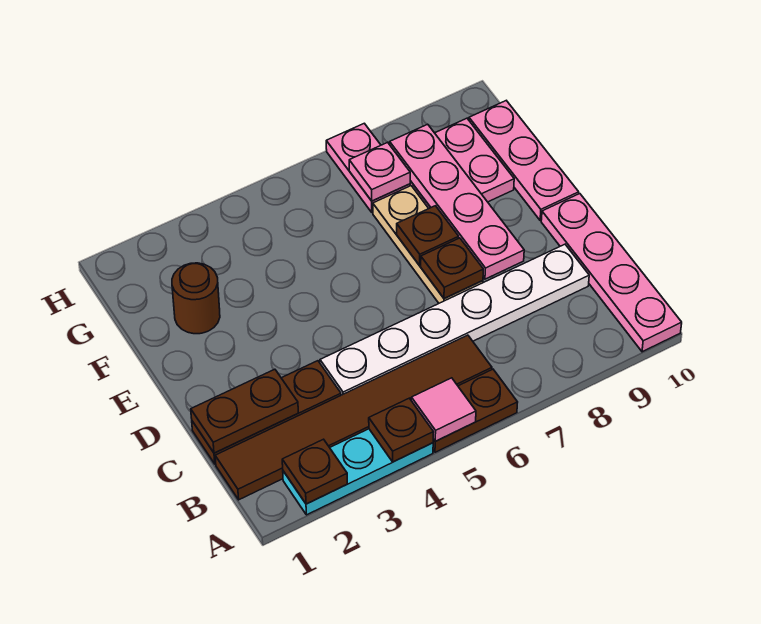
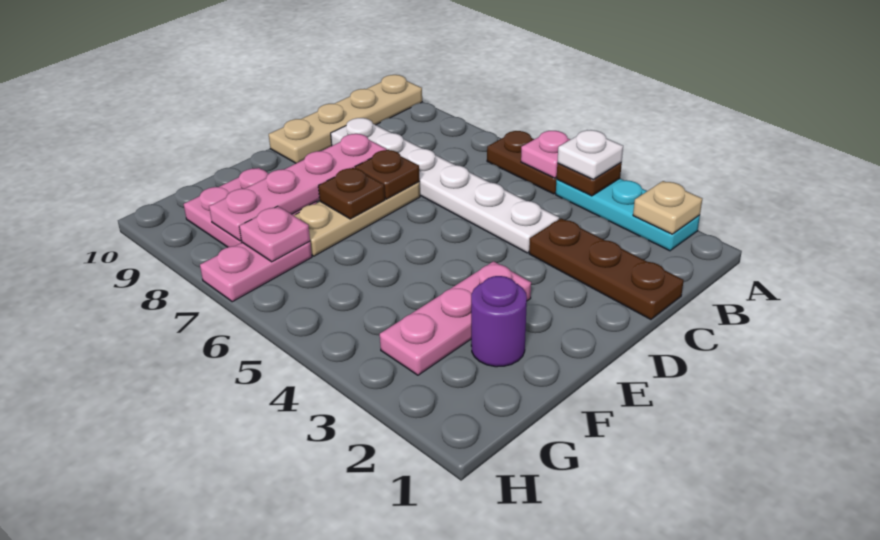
brown 1x1 plate [282,439,347,504] -> tan 1x1 plate [633,181,702,234]
none -> white 1x1 plate [557,130,623,179]
pink 1x1 tile [411,378,476,441] -> pink 1x1 plate [521,131,570,178]
pink 1x4 plate [541,194,682,352] -> tan 1x4 plate [269,75,422,163]
brown 1x6 tile [215,335,492,500] -> none
brown 1x2 plate [191,369,298,453] -> none
pink 1x3 plate [469,101,579,220] -> pink 1x3 plate moved to [380,261,531,375]
brown 1x1 round brick [172,263,220,334] -> purple 1x1 round brick [471,276,527,367]

